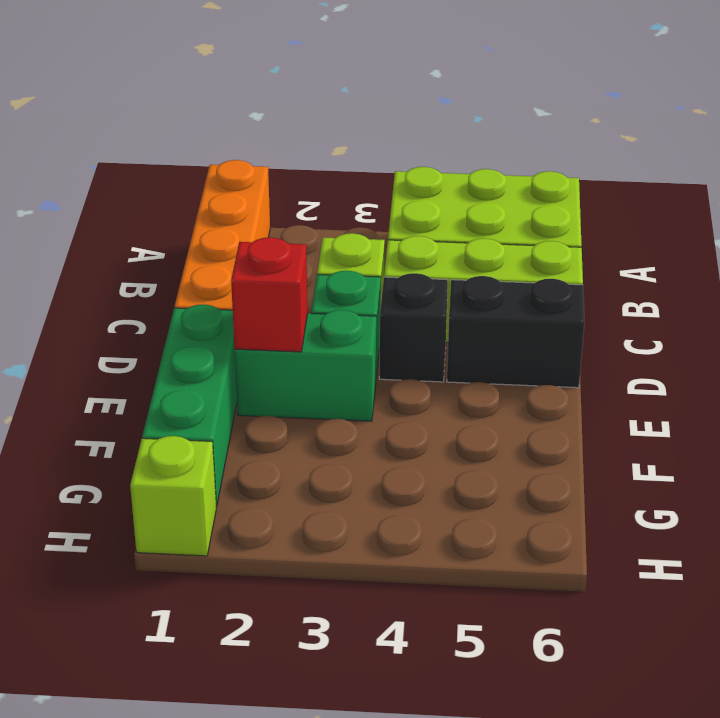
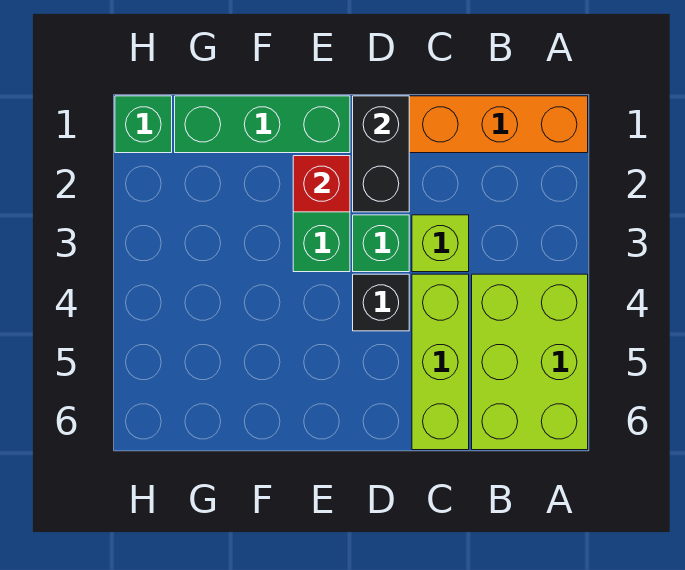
black 1x2 brick [447,276,584,388] -> black 1x2 brick moved to [353,96,409,212]
lime 1x1 brick [130,436,216,556] -> green 1x1 brick [115,96,172,153]

